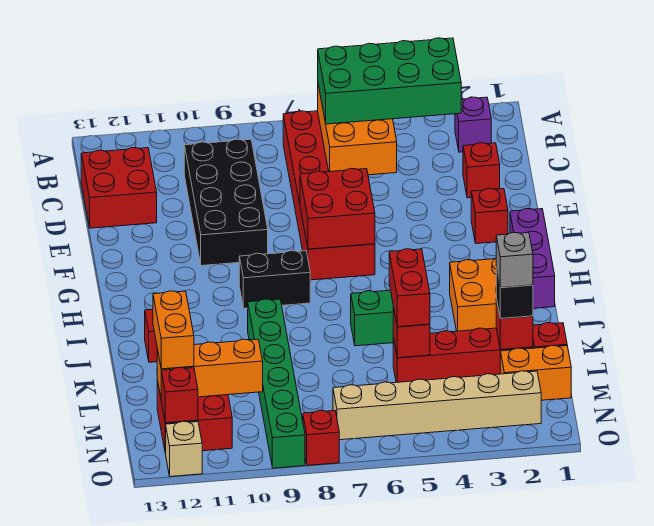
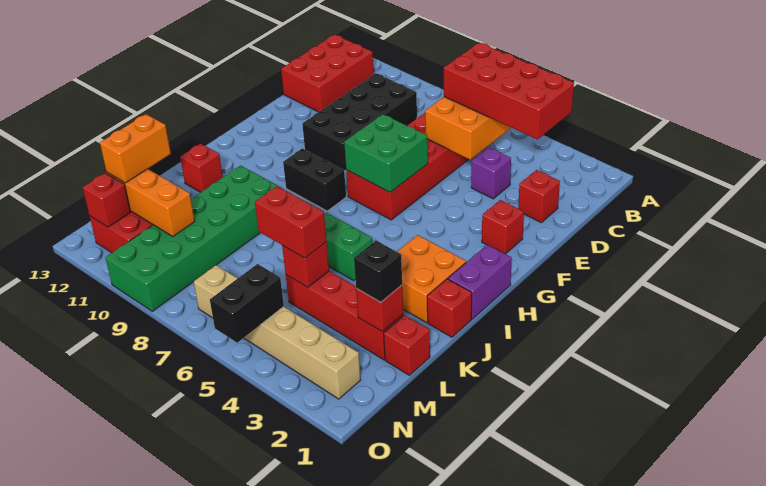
purple 1x1 brick [455,97,491,152] -> purple 1x1 brick moved to [471,147,511,199]
green 2x4 brick [318,38,461,124] -> red 2x4 brick [444,43,574,139]
red 2x2 brick [81,148,157,228] -> red 2x3 brick [281,35,374,112]
red 2x2 brick [300,168,375,249] -> green 2x2 brick [344,114,428,192]
purple 1x3 brick [510,209,555,308] -> purple 1x2 brick [448,245,512,319]
green 1x6 brick [248,299,305,468] -> green 2x6 brick [106,166,281,311]
red 1x2 brick [389,249,430,327] -> red 1x2 brick turned to [255,186,327,258]
grey 1x1 brick [496,232,533,288] -> none
orange 1x2 brick [500,345,571,400] -> none
none -> black 1x2 brick [210,264,284,343]
red 1x1 brick [303,410,339,465] -> red 1x1 brick moved to [427,279,472,337]
tan 1x1 brick [166,421,202,477] -> none

